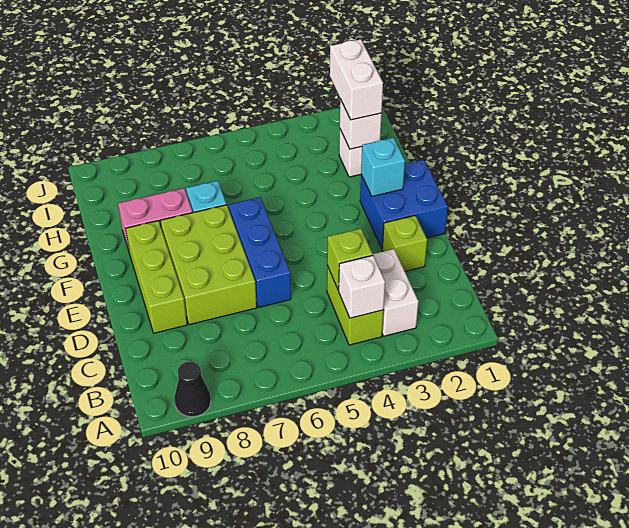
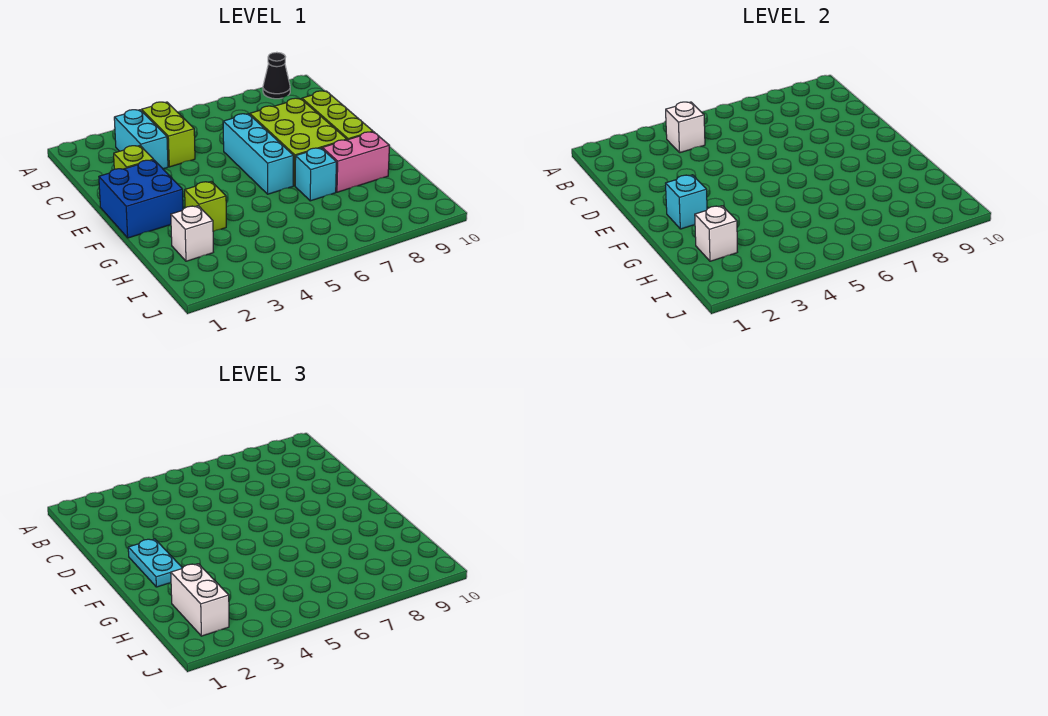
white 1x2 brick [373,249,419,336] -> cyan 1x2 brick [114,110,168,169]
lime 1x1 brick [327,229,373,290] -> lime 1x1 brick moved to [185,181,226,232]
blue 1x3 brick [229,197,291,307] -> cyan 1x3 brick [223,114,293,194]
none -> cyan 1x2 plate [128,539,182,587]

